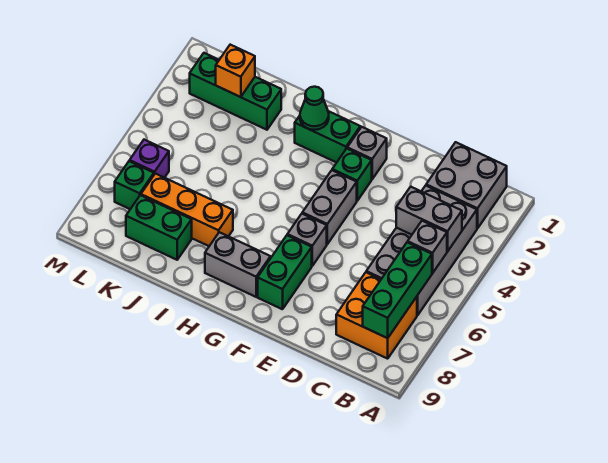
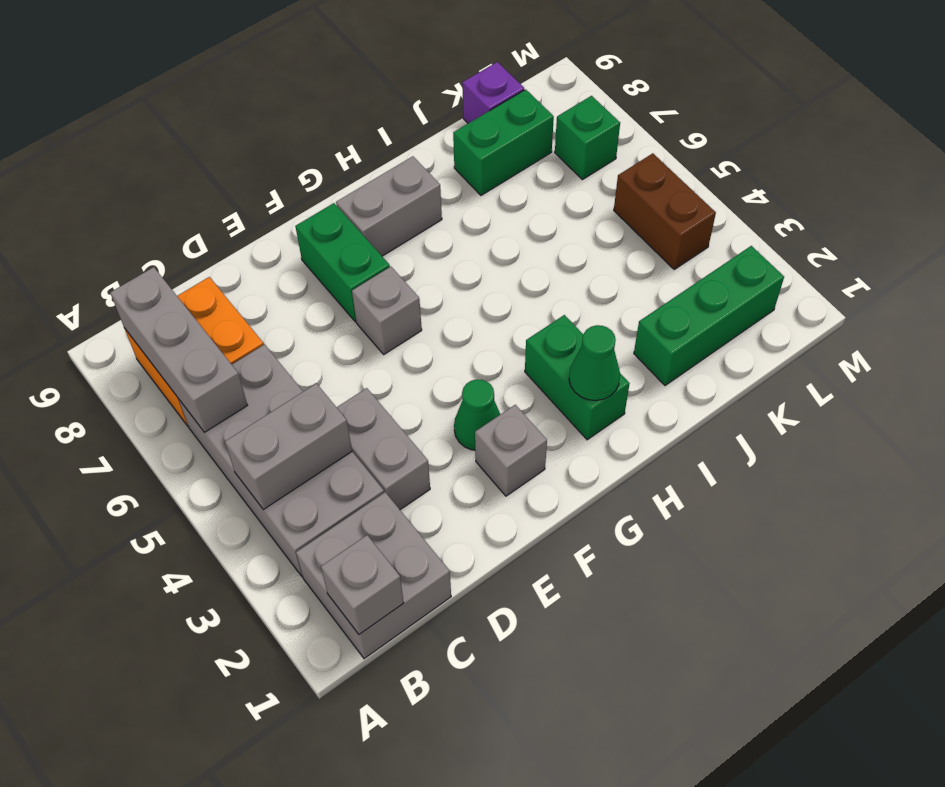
grey 1x1 brick [408,221,447,273] -> grey 1x1 brick moved to [321,535,404,634]
green 1x3 brick [363,242,432,338] -> grey 1x3 brick [110,267,247,432]
green 1x1 brick [332,149,372,201] -> green 1x1 cone [454,379,500,450]
grey 1x2 brick [302,170,357,244] -> grey 1x2 brick moved to [337,388,430,510]
green 1x2 brick [295,111,360,163] -> green 1x2 brick turned to [525,315,630,440]
orange 1x3 brick [141,174,233,246] -> none
orange 1x1 brick [216,45,255,97] -> none
none -> brown 1x2 brick [614,153,716,269]
purple 1x1 brick [130,140,169,178] -> purple 1x1 brick moved to [462,62,524,123]

